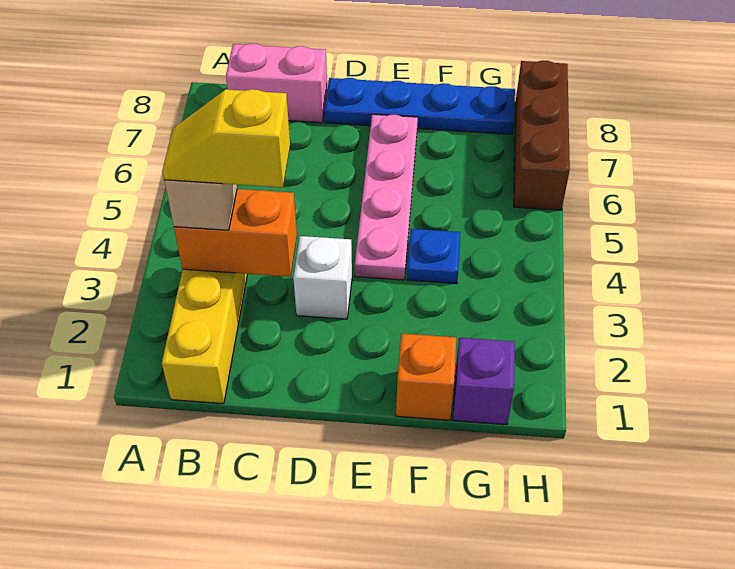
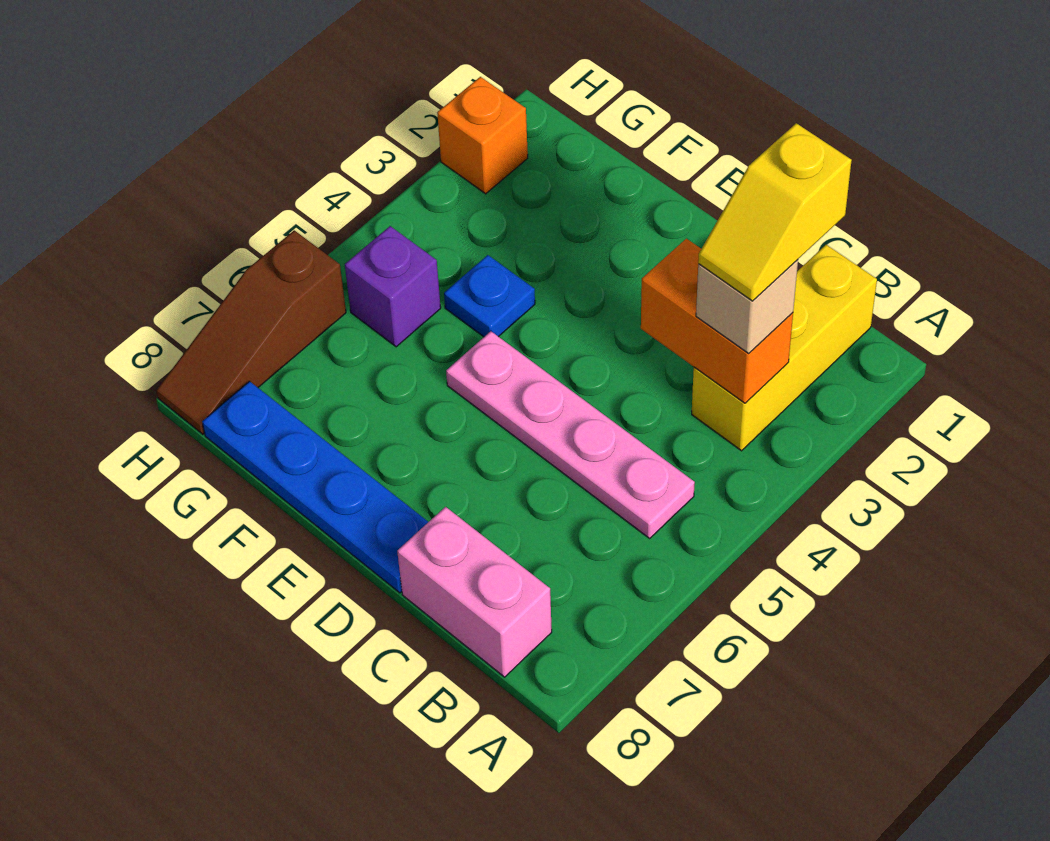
yellow 1x2 slope [163,89,290,187] -> yellow 1x2 slope turned to [698,123,852,301]
white 1x1 brick [293,236,352,319] -> none
pink 1x4 plate [355,114,418,280] -> pink 1x4 plate turned to [446,331,695,538]
orange 1x1 brick [396,334,456,420] -> orange 1x1 brick moved to [437,77,528,194]
purple 1x1 brick [453,338,515,425] -> purple 1x1 brick moved to [345,226,441,347]
brown 1x3 brick [514,61,570,210] -> brown 1x3 slope [157,230,346,434]

